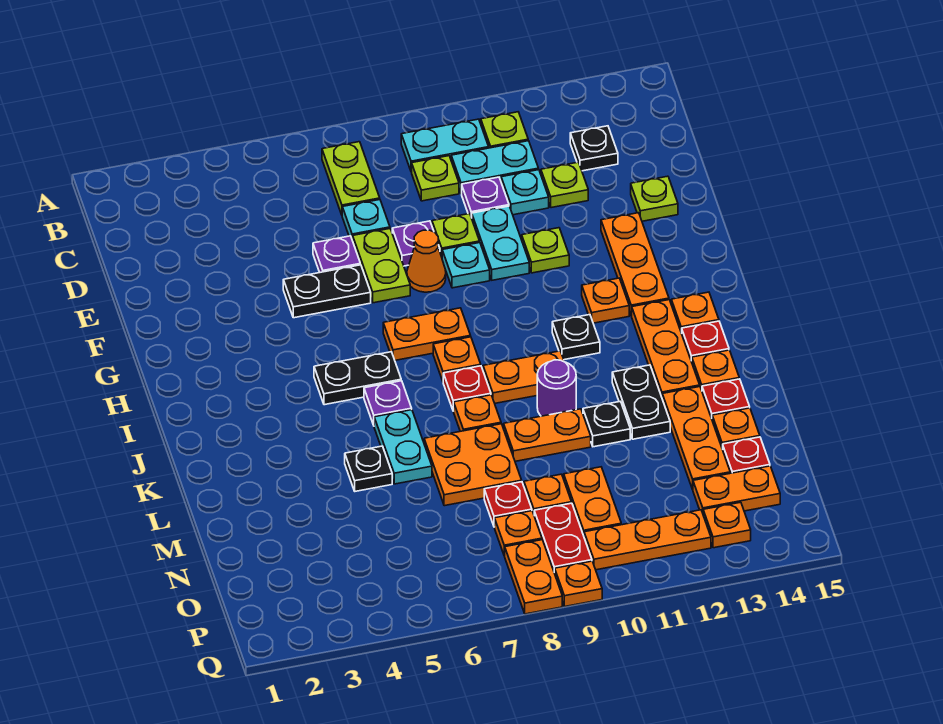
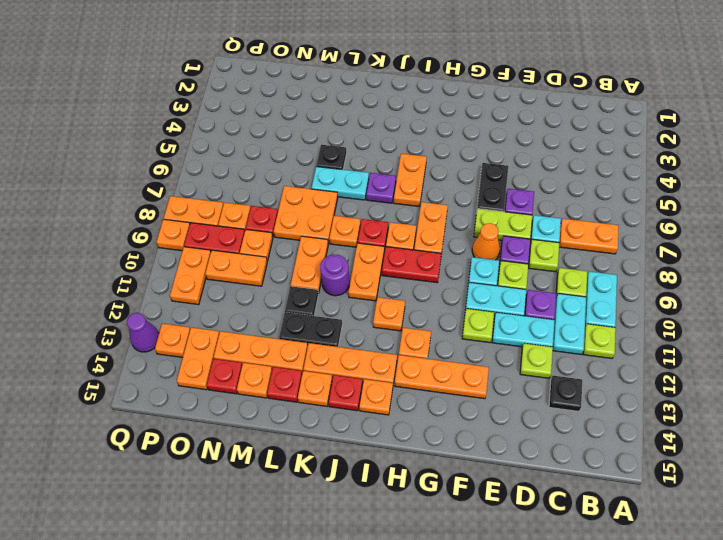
lime 1x2 plate [322,142,380,215] -> orange 1x2 plate [559,219,619,254]
cyan 1x1 plate [501,170,549,215] -> cyan 1x2 plate [492,312,555,347]
lime 1x1 plate [631,176,678,221] -> lime 1x1 plate moved to [529,239,559,272]
none -> red 1x2 plate [382,247,441,283]
black 1x2 plate [314,352,401,405] -> orange 1x2 plate [394,154,427,206]
black 1x1 plate [552,315,600,360] -> orange 1x1 plate [373,297,405,331]
orange 1x3 plate [584,510,711,570] -> orange 1x2 plate [170,247,211,305]
none -> purple 1x1 cone [127,313,159,352]

